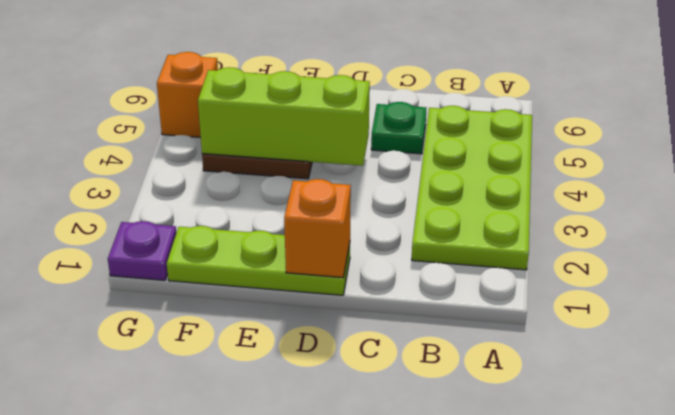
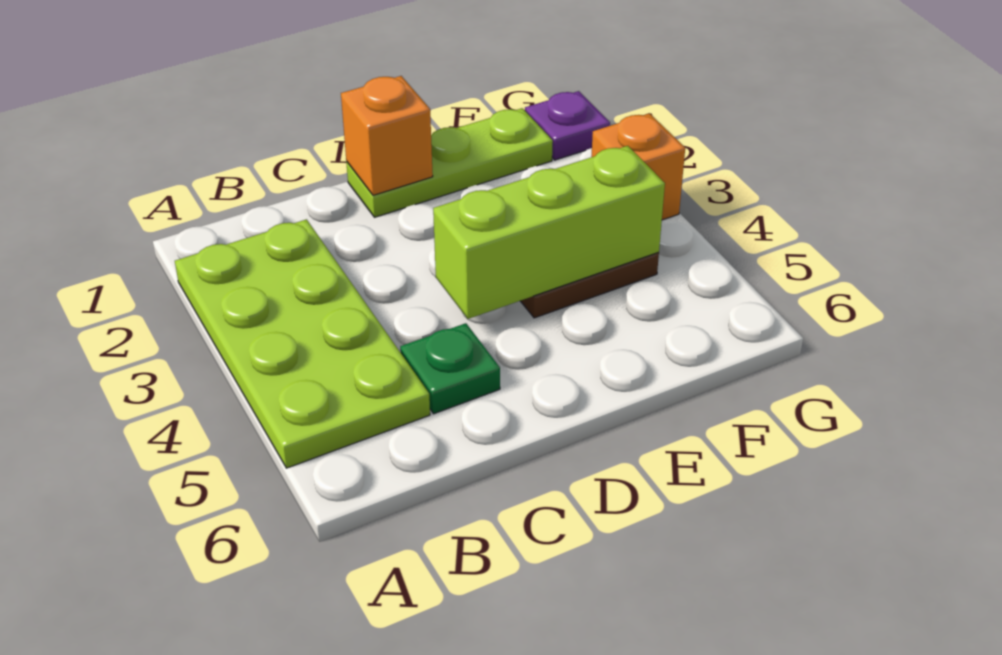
orange 1x1 brick [157,52,218,137] -> orange 1x1 brick moved to [591,113,685,220]

